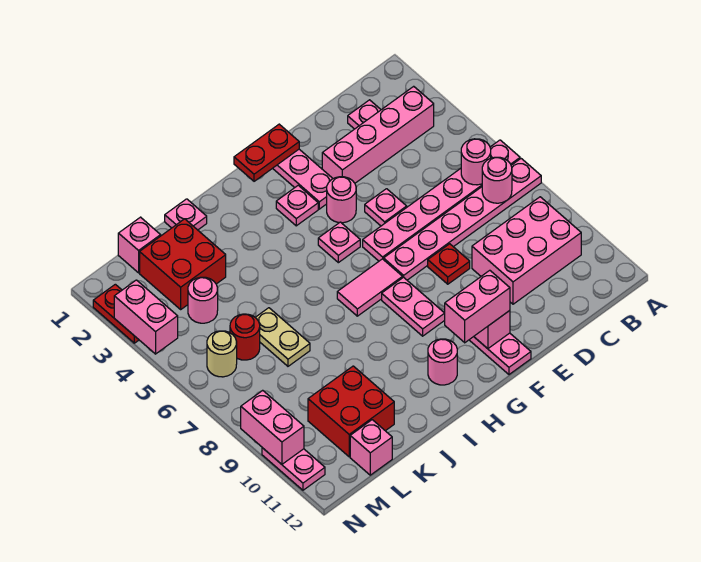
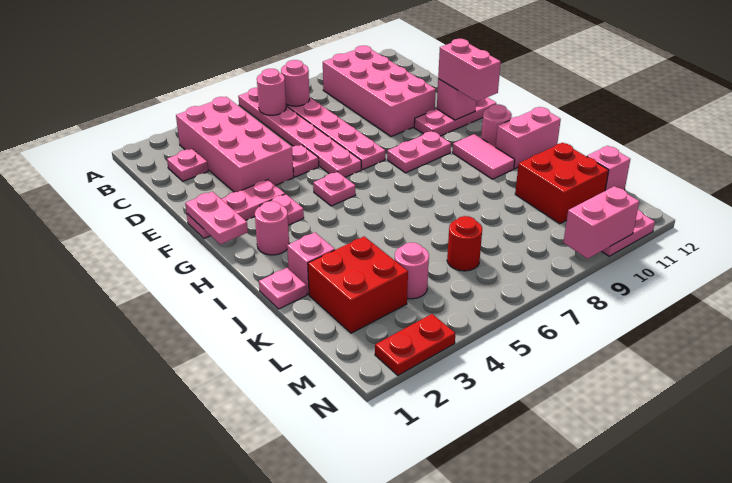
pink 1x4 brick [322,86,434,183] -> pink 2x4 brick [176,97,294,192]
pink 2x3 brick [472,197,581,304] -> pink 2x4 brick [323,46,436,137]
red 1x1 plate [428,244,470,284] -> none
red 1x2 plate [234,124,299,181] -> pink 1x2 plate [185,192,248,244]
pink 1x1 round brick [327,177,356,223] -> pink 1x1 round brick moved to [255,201,289,255]
pink 1x2 tile [337,259,403,316] -> pink 1x2 tile moved to [453,134,515,179]
tan 1x2 plate [255,308,310,366] -> none
pink 1x1 brick [118,217,161,273] -> pink 1x1 brick moved to [287,232,335,295]
tan 1x1 round brick [207,331,237,377] -> none
pink 1x2 brick [114,280,178,354] -> pink 1x2 brick moved to [496,107,561,169]

